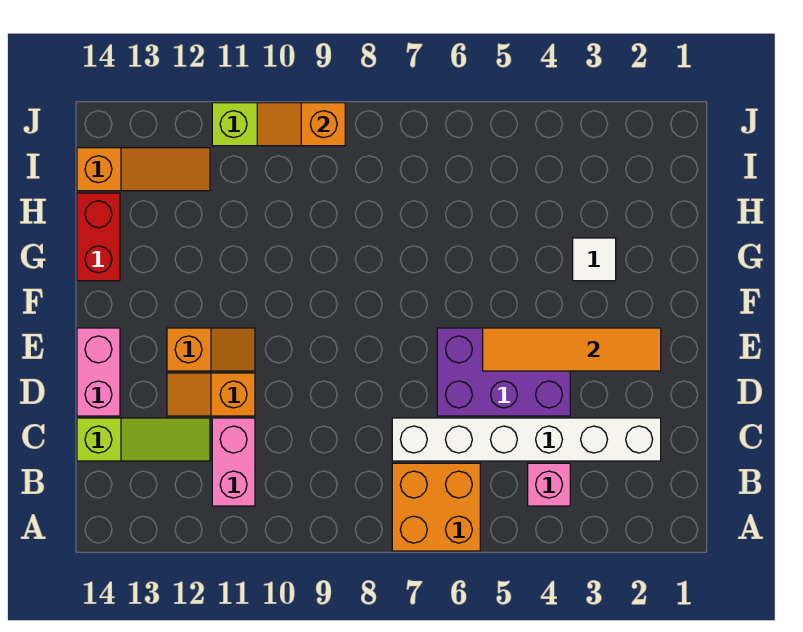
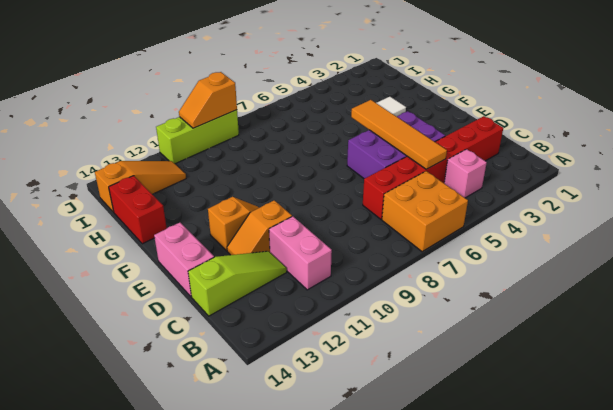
white 1x6 brick [392,418,661,461] -> red 1x6 brick [363,116,503,219]
orange 1x4 tile [483,328,661,371] -> orange 1x4 tile turned to [351,100,447,169]

